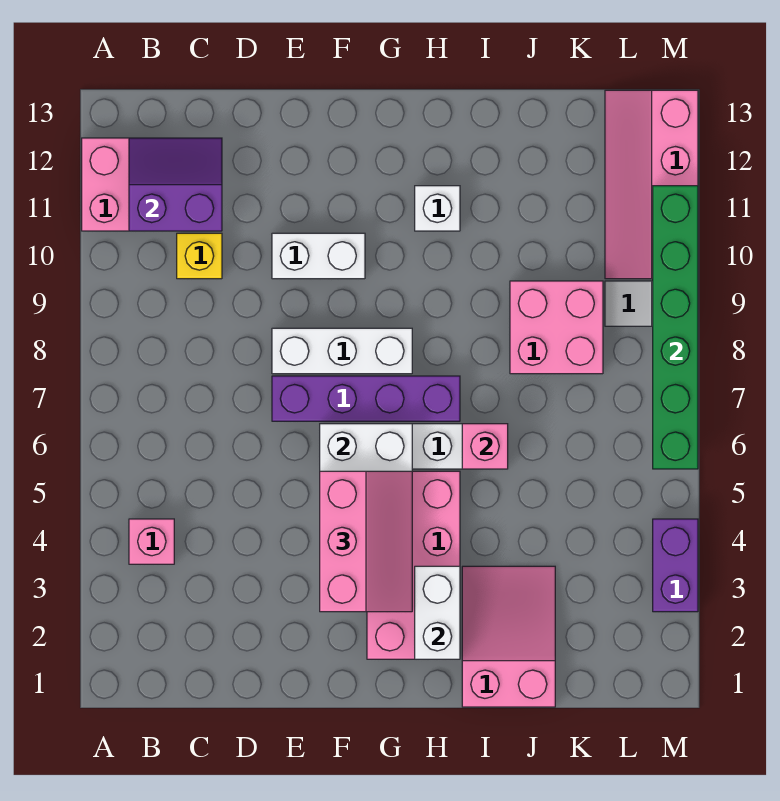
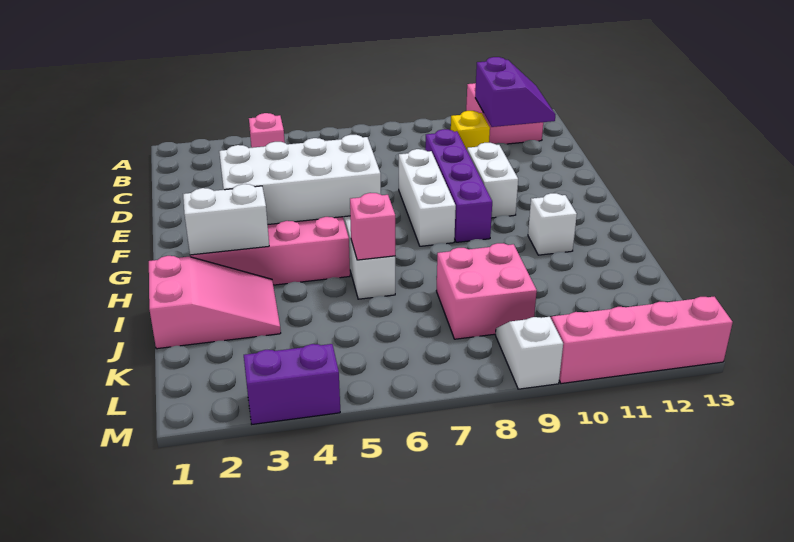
purple 1x4 brick [272,376,460,421] -> purple 1x4 brick moved to [425,129,492,242]
pink 2x3 slope [320,471,412,612] -> none
green 1x6 brick [653,186,698,469] -> none

